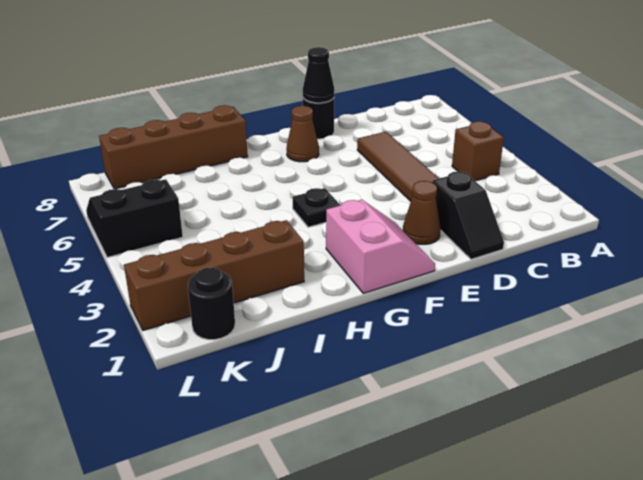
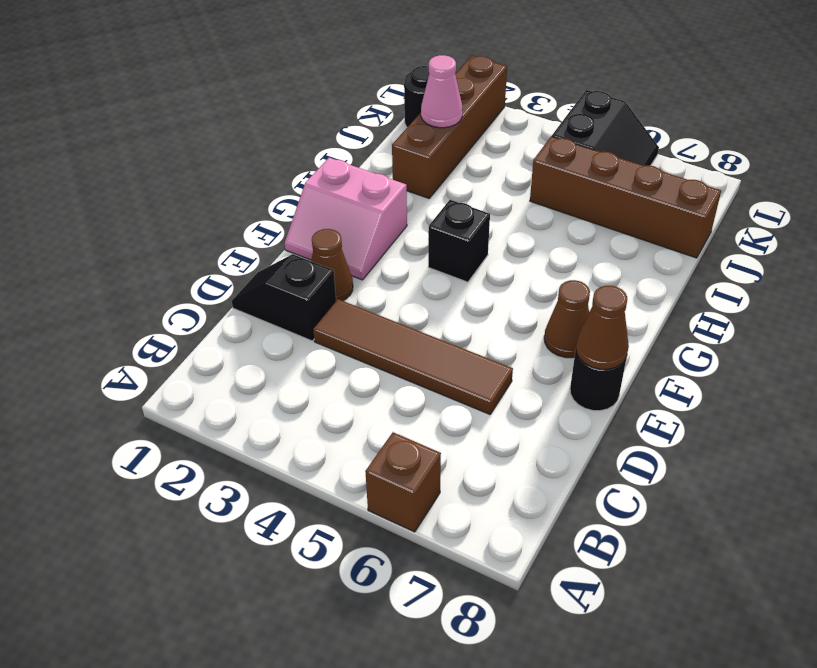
brown 1x1 brick [452,121,504,181] -> brown 1x1 brick moved to [365,432,441,532]
black 1x1 cone [303,47,334,103] -> brown 1x1 cone [576,286,629,369]
black 1x1 plate [293,188,340,227] -> black 1x1 brick [428,200,490,282]
brown 1x4 brick [99,105,248,189] -> brown 1x4 brick turned to [530,136,721,258]
none -> pink 1x1 cone [421,55,462,128]

